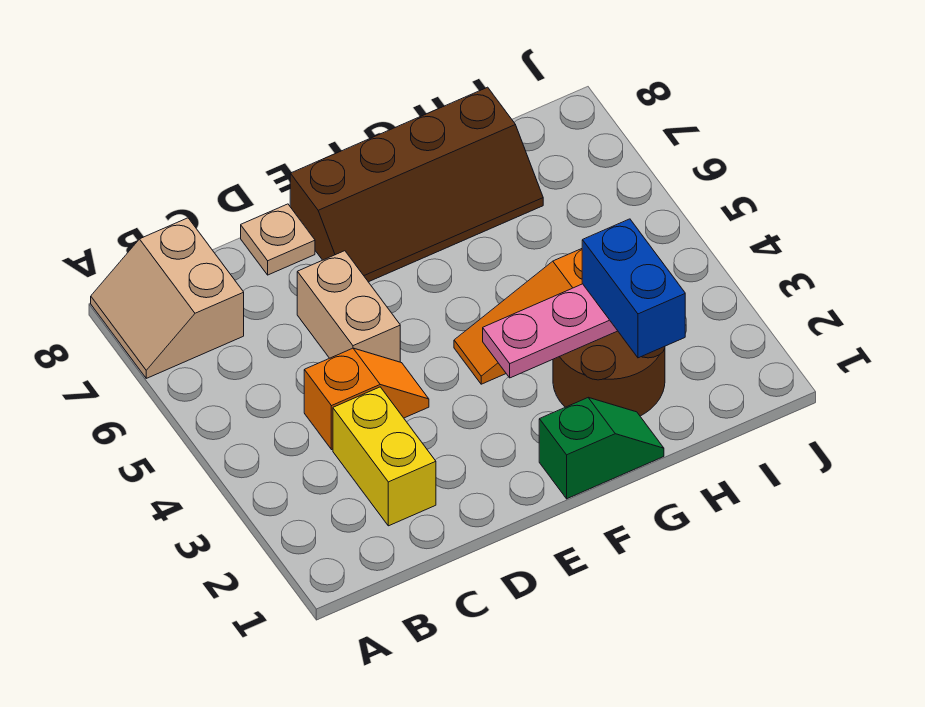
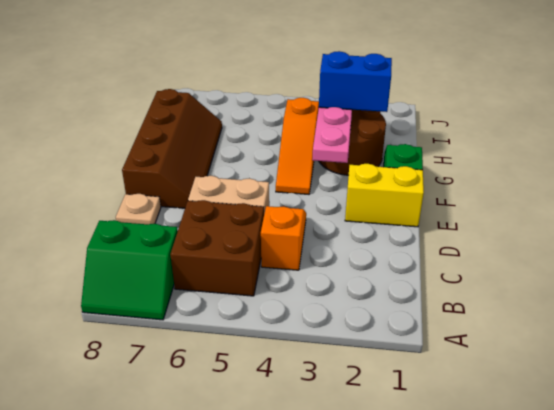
tan 2x2 slope [91,218,244,378] -> green 2x2 slope [81,220,178,320]
none -> brown 2x2 brick [170,200,264,296]
yellow 1x2 brick [333,387,436,526] -> yellow 1x2 brick moved to [345,164,424,227]

